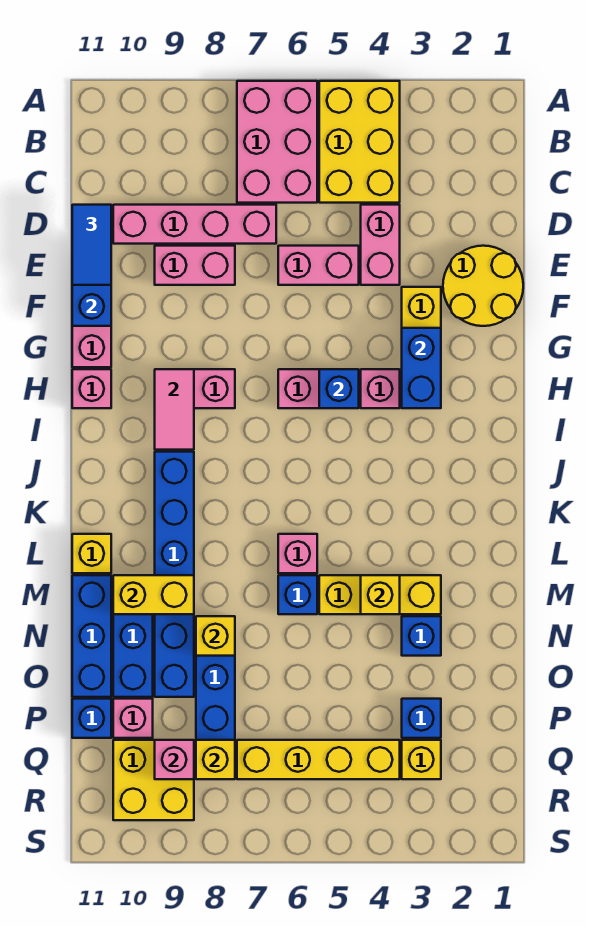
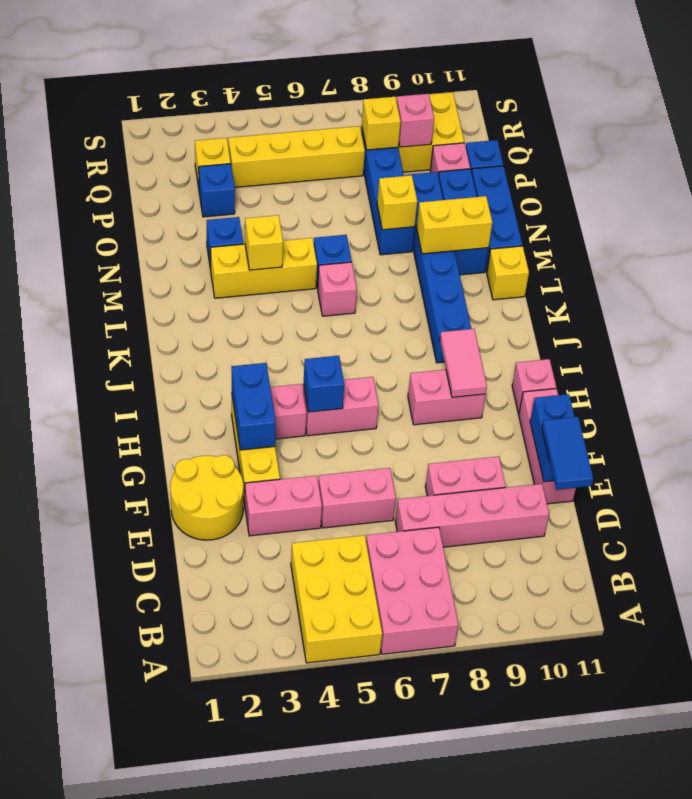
pink 1x2 brick [361,205,400,285] -> pink 1x2 brick turned to [245,476,322,536]

